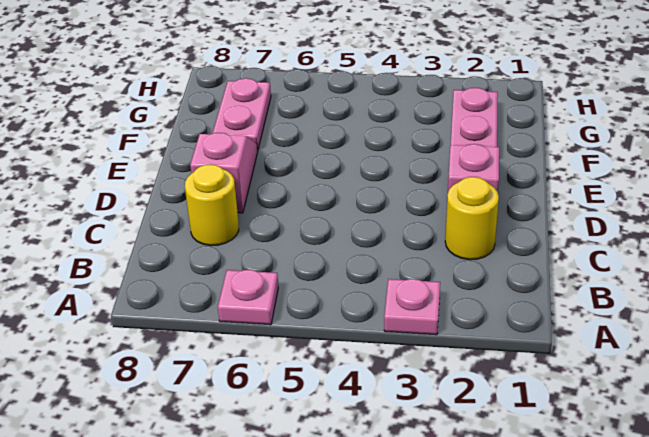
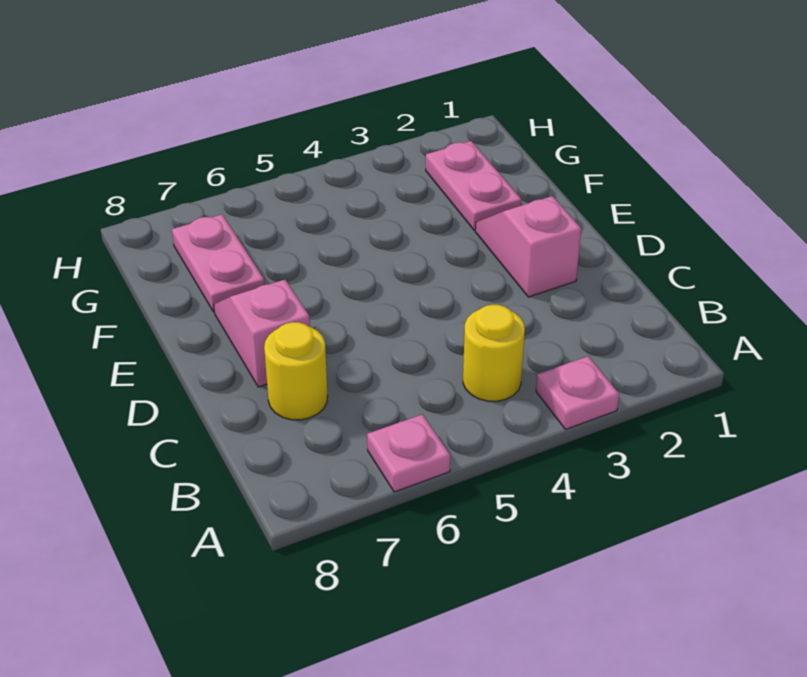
yellow 1x1 round brick [445,177,499,260] -> yellow 1x1 round brick moved to [463,305,525,401]

